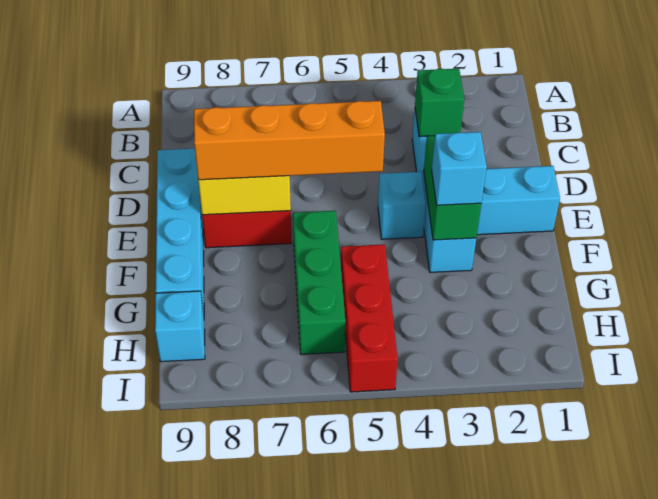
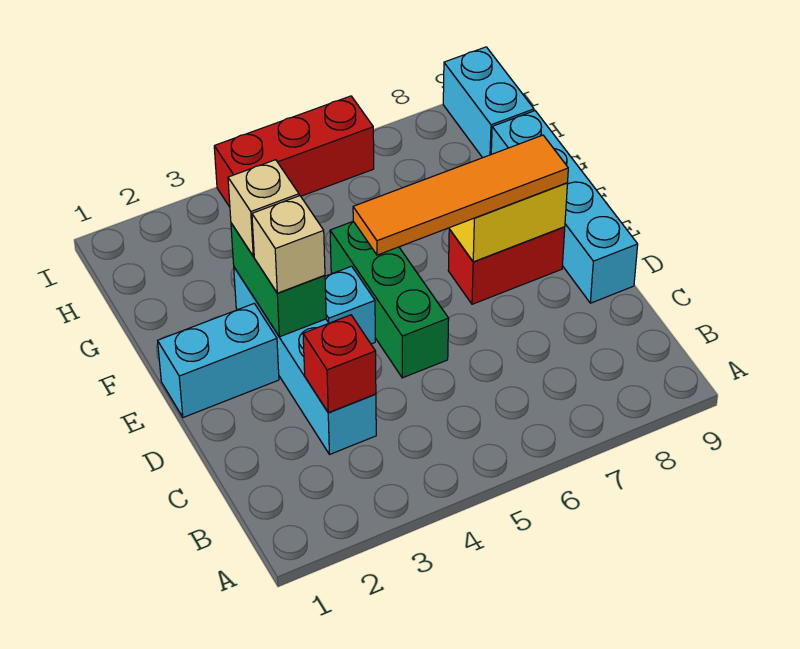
green 1x1 brick [415,69,464,137] -> red 1x1 brick [303,315,376,413]
none -> tan 1x1 brick [252,196,325,293]
orange 1x4 brick [194,101,385,180] -> orange 1x4 tile [353,135,568,255]
cyan 1x1 brick [432,132,487,205] -> tan 1x1 brick [228,160,299,256]
green 1x3 brick [293,211,345,354] -> green 1x3 brick moved to [330,221,449,378]
red 1x3 brick [341,244,398,392] -> red 1x3 brick turned to [214,96,374,207]
cyan 1x1 brick [155,291,205,362] -> cyan 1x2 brick [443,47,534,158]

